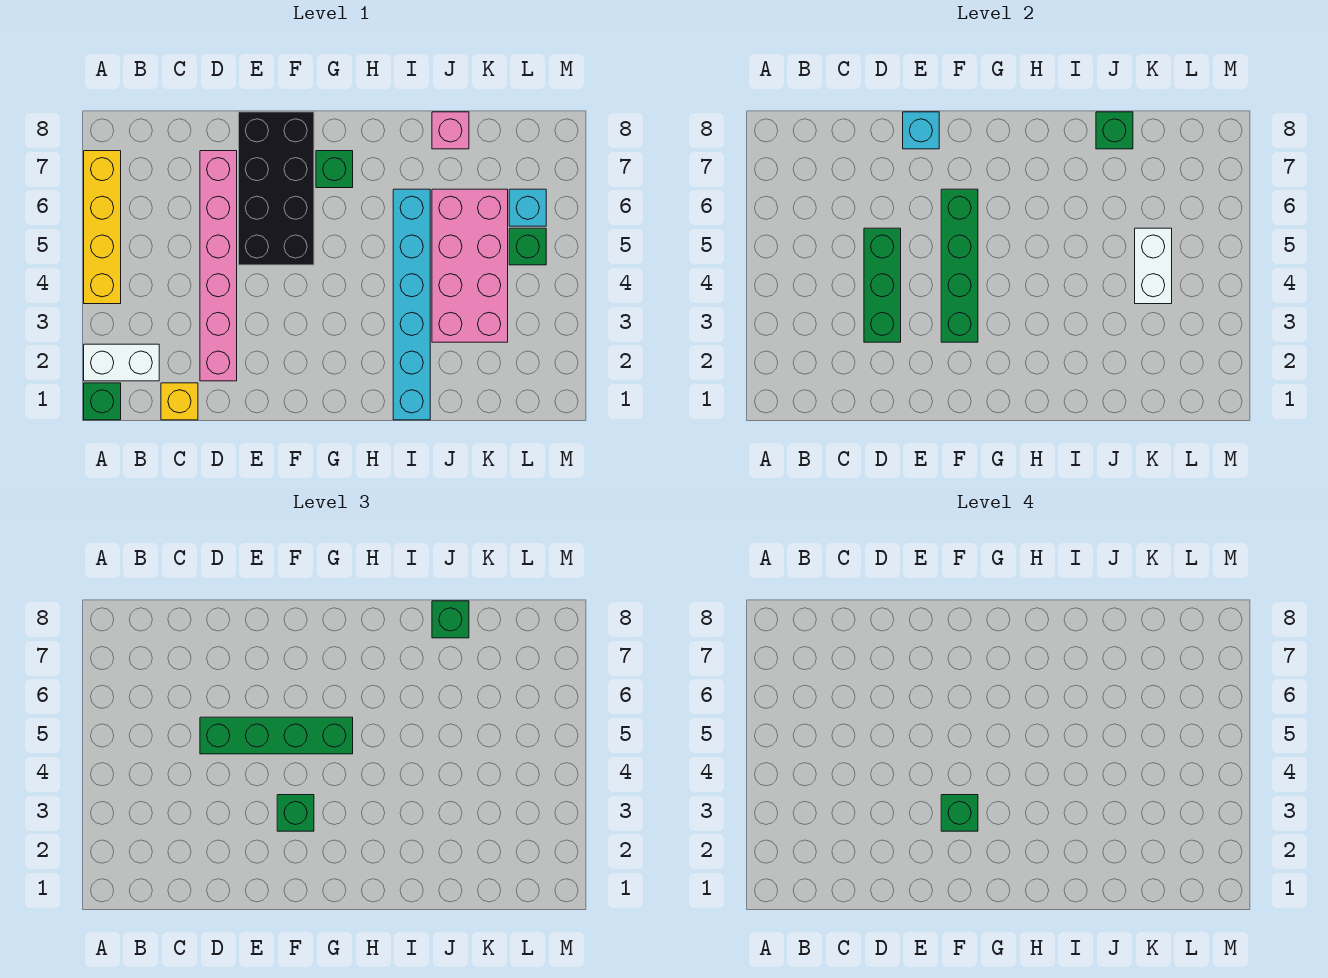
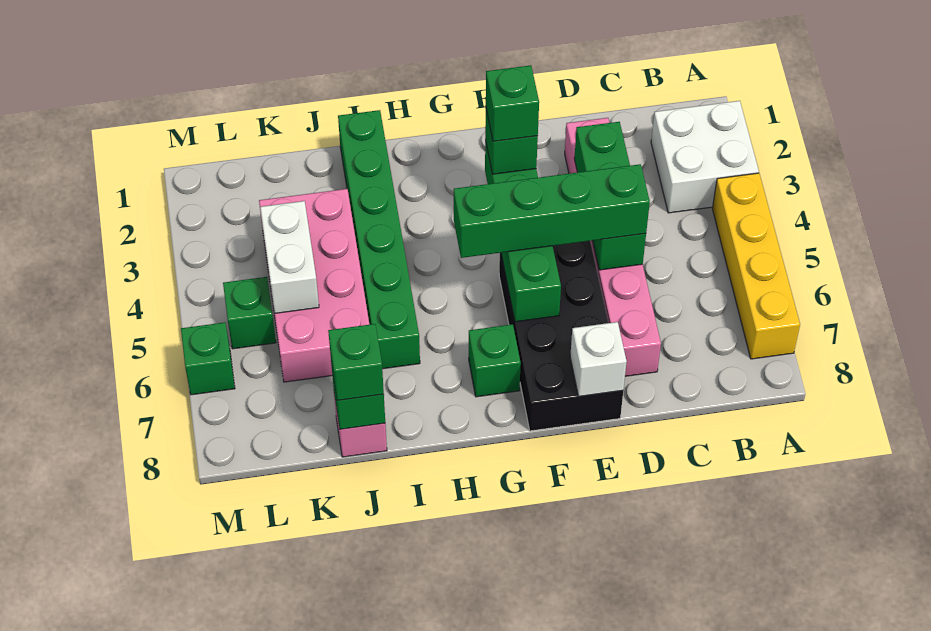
green 1x1 brick [84,383,121,420] -> green 1x1 brick moved to [181,322,235,395]
white 1x2 brick [84,344,159,381] -> white 2x2 brick [651,101,759,213]
yellow 1x1 brick [161,383,198,420] -> none
cyan 1x1 brick [903,112,939,149] -> white 1x1 brick [570,322,627,396]
cyan 1x6 brick [393,189,430,420] -> green 1x6 brick [338,110,420,369]
cyan 1x1 brick [509,189,546,226] -> none

